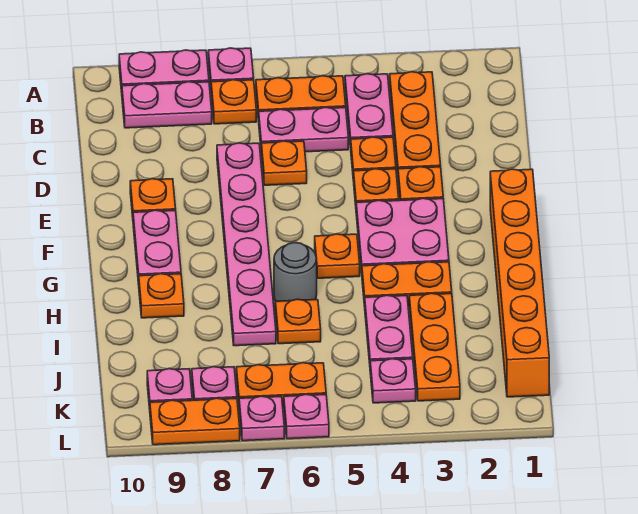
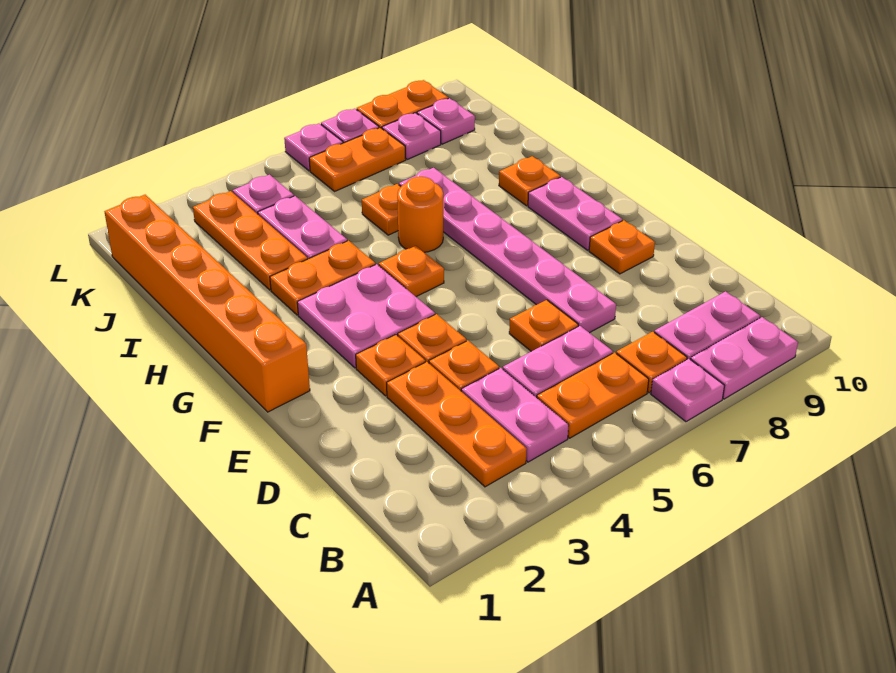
grey 1x1 round brick [274,243,317,301] -> orange 1x1 round brick [397,177,443,252]

